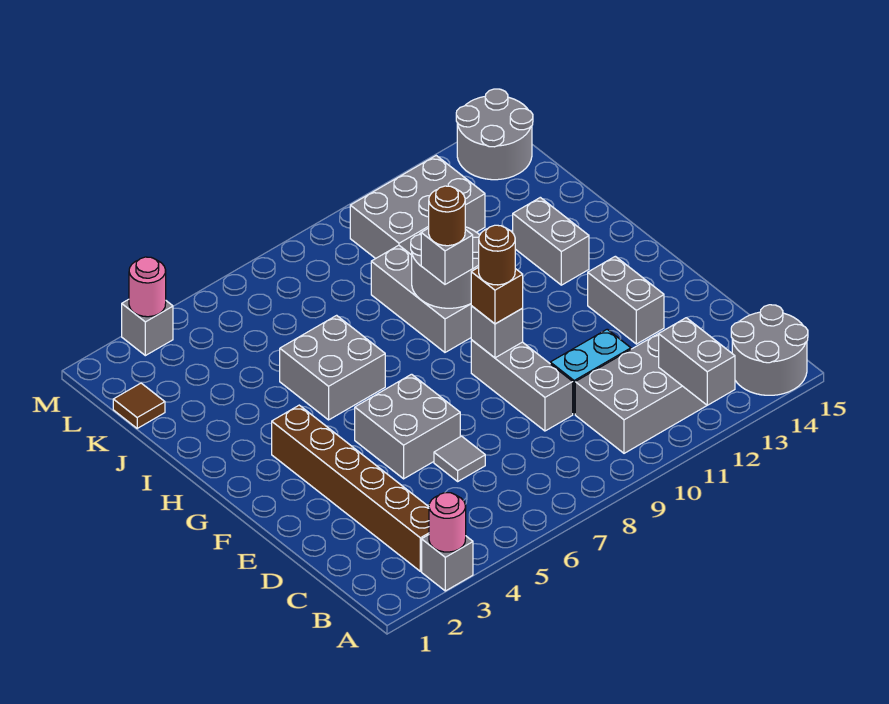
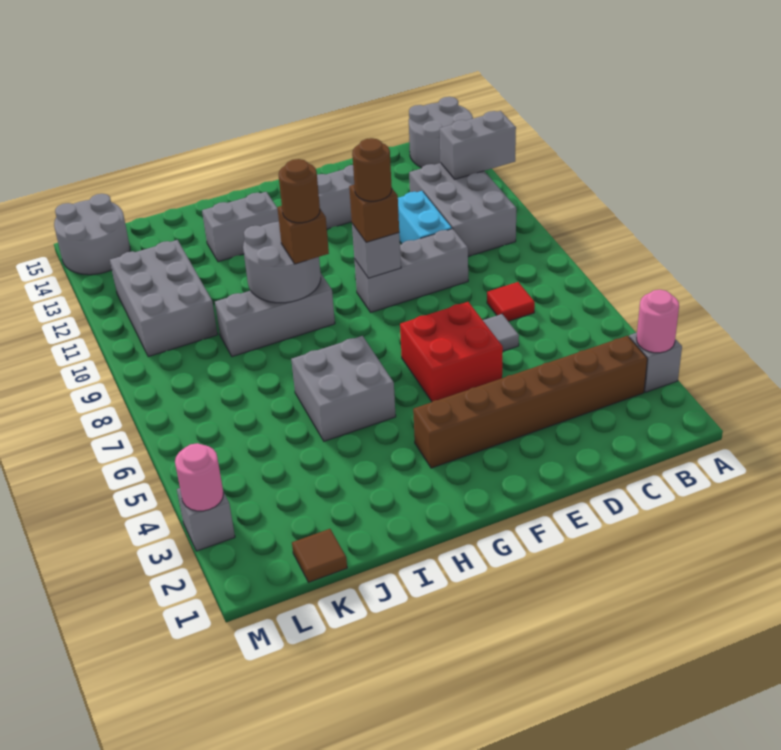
none -> red 1x1 tile [487,282,535,321]
grey 2x2 brick [355,374,460,479] -> red 2x2 brick [400,302,503,402]
grey 1x1 brick [421,228,473,284] -> brown 1x1 brick [277,206,329,264]

